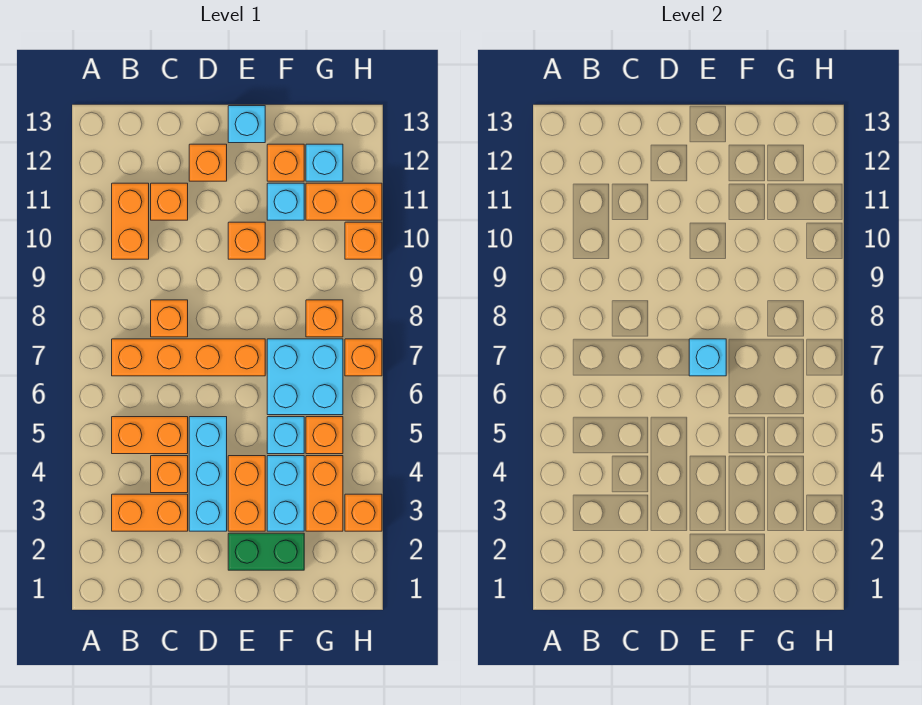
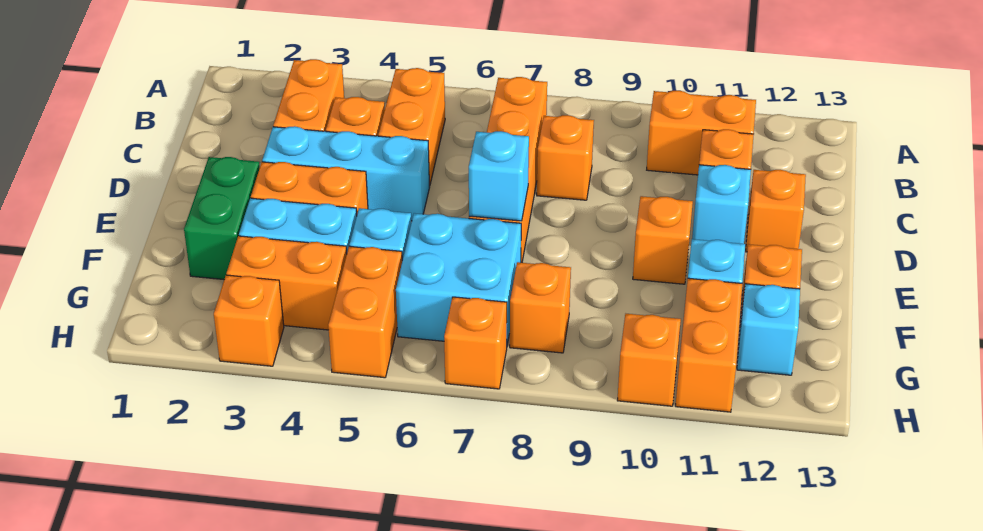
cyan 1x1 brick [228,106,265,143] -> cyan 1x1 brick moved to [692,165,751,244]
orange 1x1 brick [306,417,343,454] -> orange 1x2 brick [328,246,402,378]

